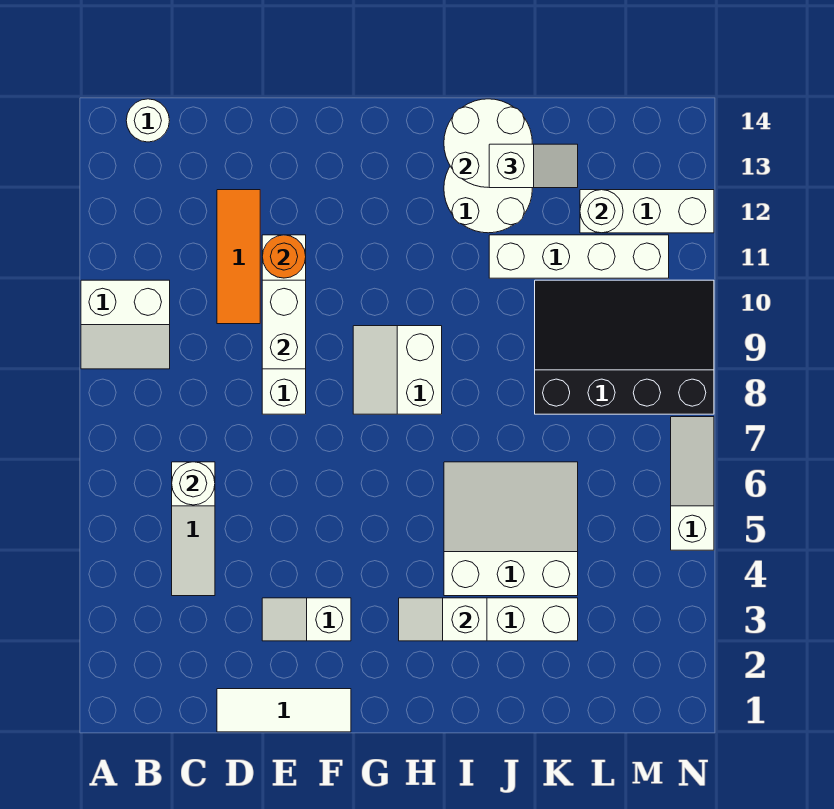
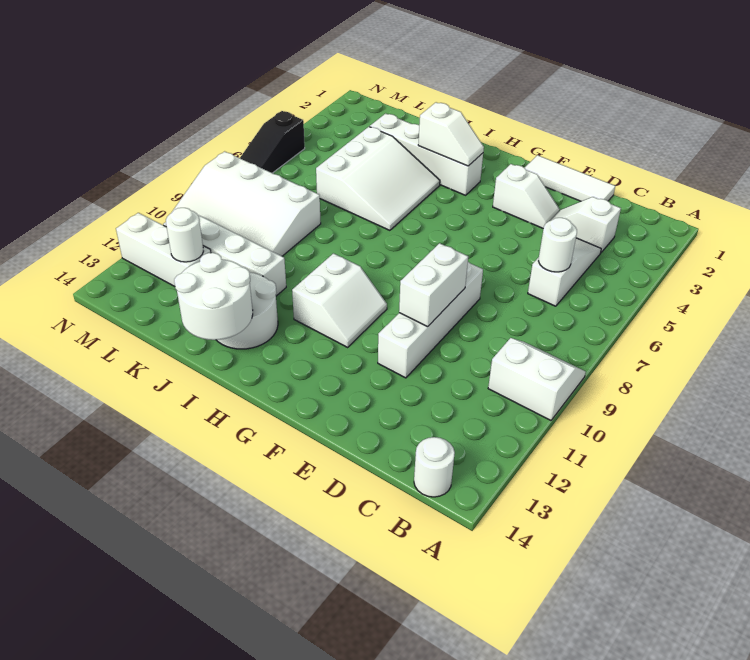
orange 1x3 tile [217,190,260,324] -> none
orange 1x1 round brick [262,235,306,278] -> none
white 2x2 slope [353,326,442,414] -> white 2x2 slope moved to [292,253,387,347]
white 3x3 slope [444,462,578,596] -> white 3x3 slope turned to [316,127,440,230]
white 1x2 slope [489,144,578,188] -> white 1x2 slope moved to [552,197,621,253]
black 3x4 slope [535,280,714,414] -> white 3x4 slope [171,151,321,256]
white 1x3 slope [671,417,714,550] -> black 1x3 slope [240,111,305,173]

